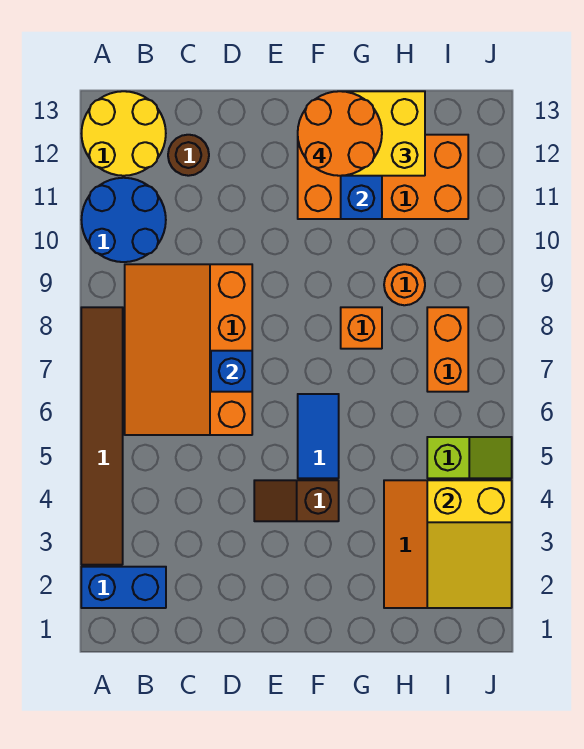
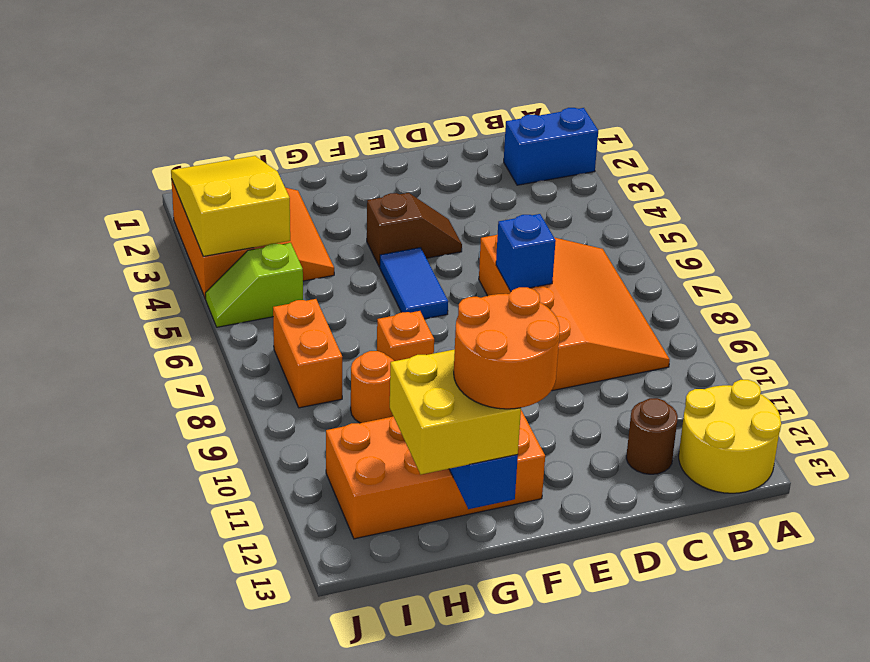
brown 1x6 tile [81,307,123,565] -> none
blue 2x2 round brick [82,178,166,262] -> none

